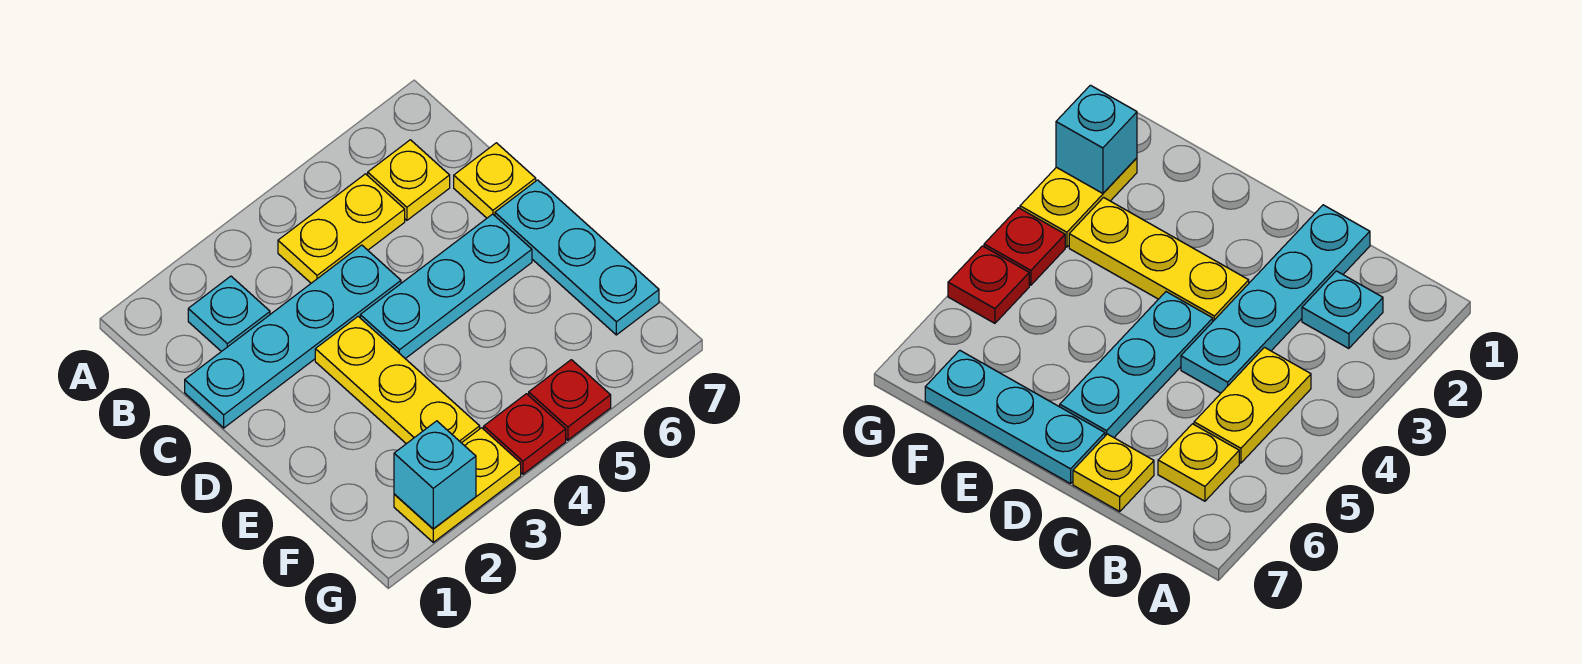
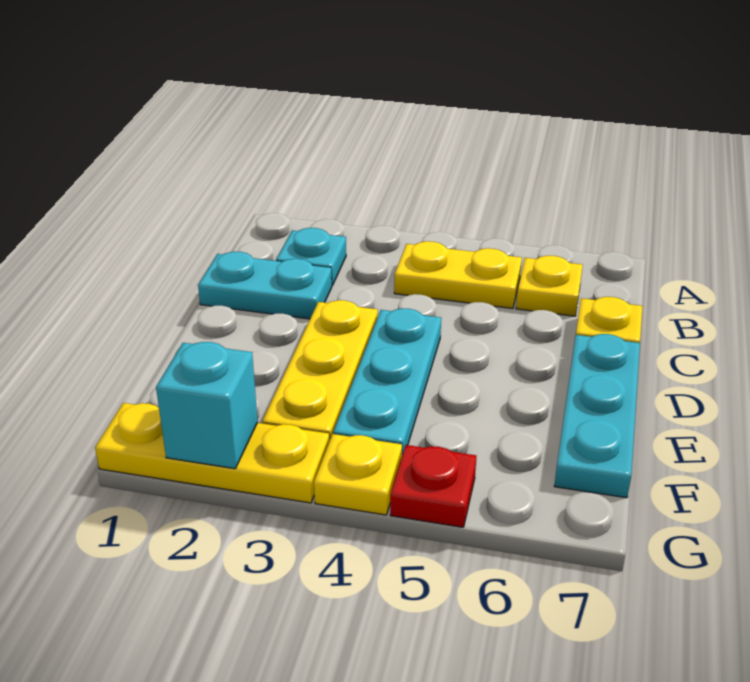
cyan 1x4 plate [185,245,401,428] -> cyan 1x2 plate [198,252,332,319]
cyan 1x3 plate [360,214,532,359] -> cyan 1x3 plate turned to [333,308,441,454]
yellow 1x2 plate [394,428,521,542] -> yellow 1x3 plate [95,403,329,503]
red 1x1 plate [484,394,566,474] -> yellow 1x1 plate [314,434,402,515]

